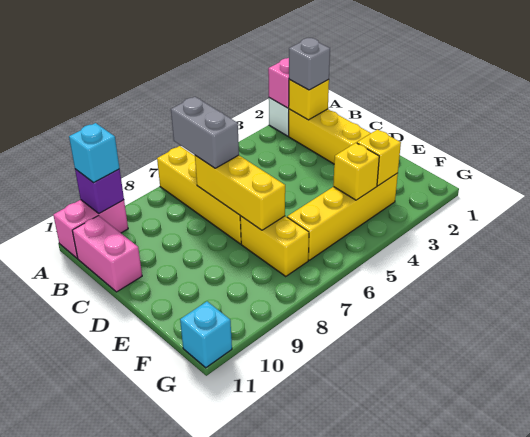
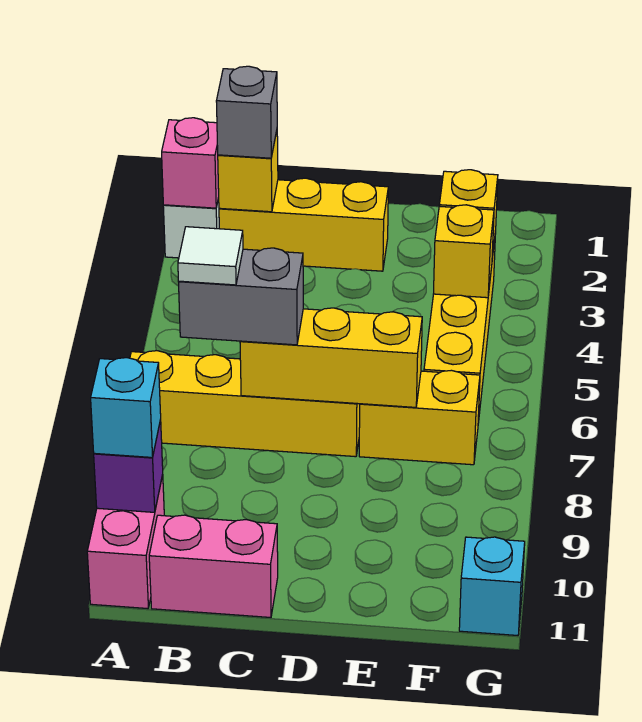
none -> white 1x1 tile [178,227,243,285]

